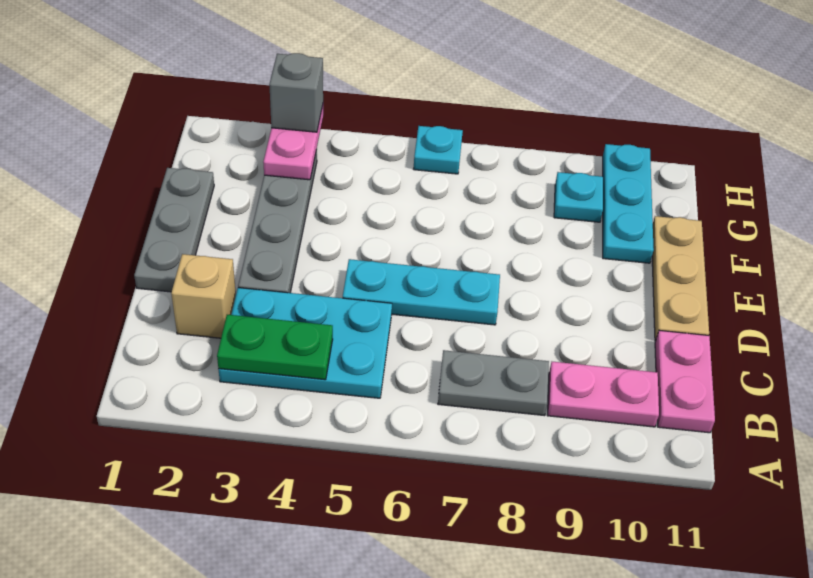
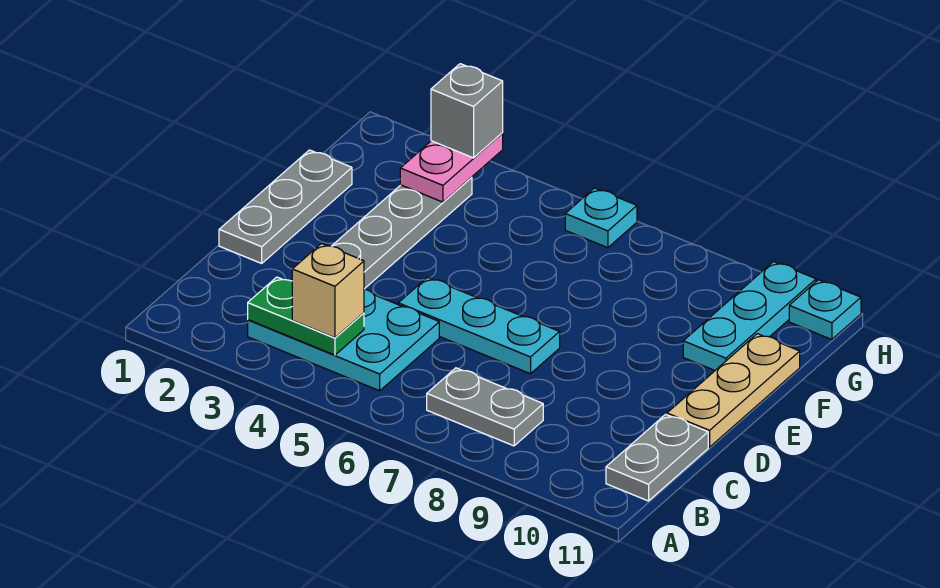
pink 1x2 plate [547,362,659,427] -> none
pink 1x2 plate [655,331,715,433] -> grey 1x2 plate [606,414,708,501]
tan 1x1 brick [171,254,236,338] -> tan 1x1 brick moved to [292,244,364,338]
cyan 1x1 plate [554,172,603,222] -> cyan 1x1 plate moved to [789,280,861,340]

